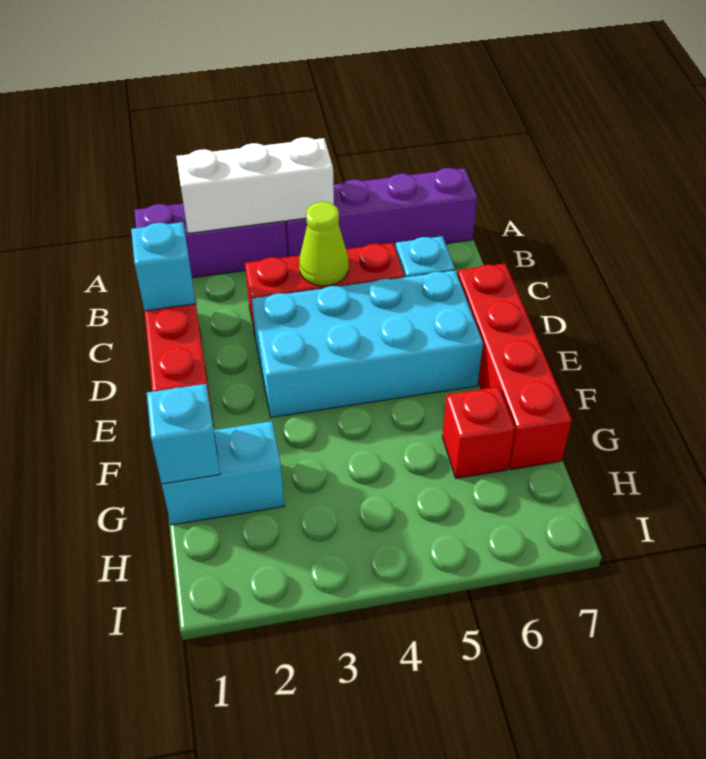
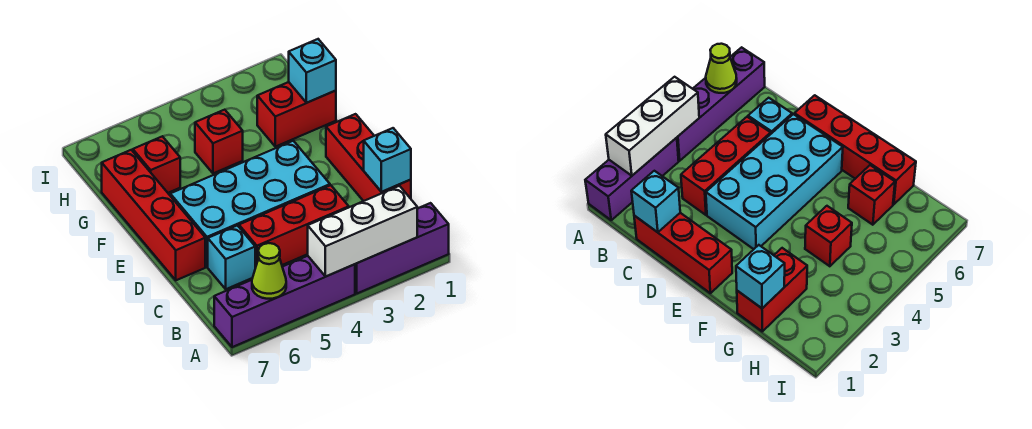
lime 1x1 cone [299,202,349,286] -> lime 1x1 cone moved to [252,243,286,299]
cyan 1x2 brick [162,421,284,525] -> red 1x2 brick [257,82,336,147]
none -> red 1x1 brick [195,110,243,173]

